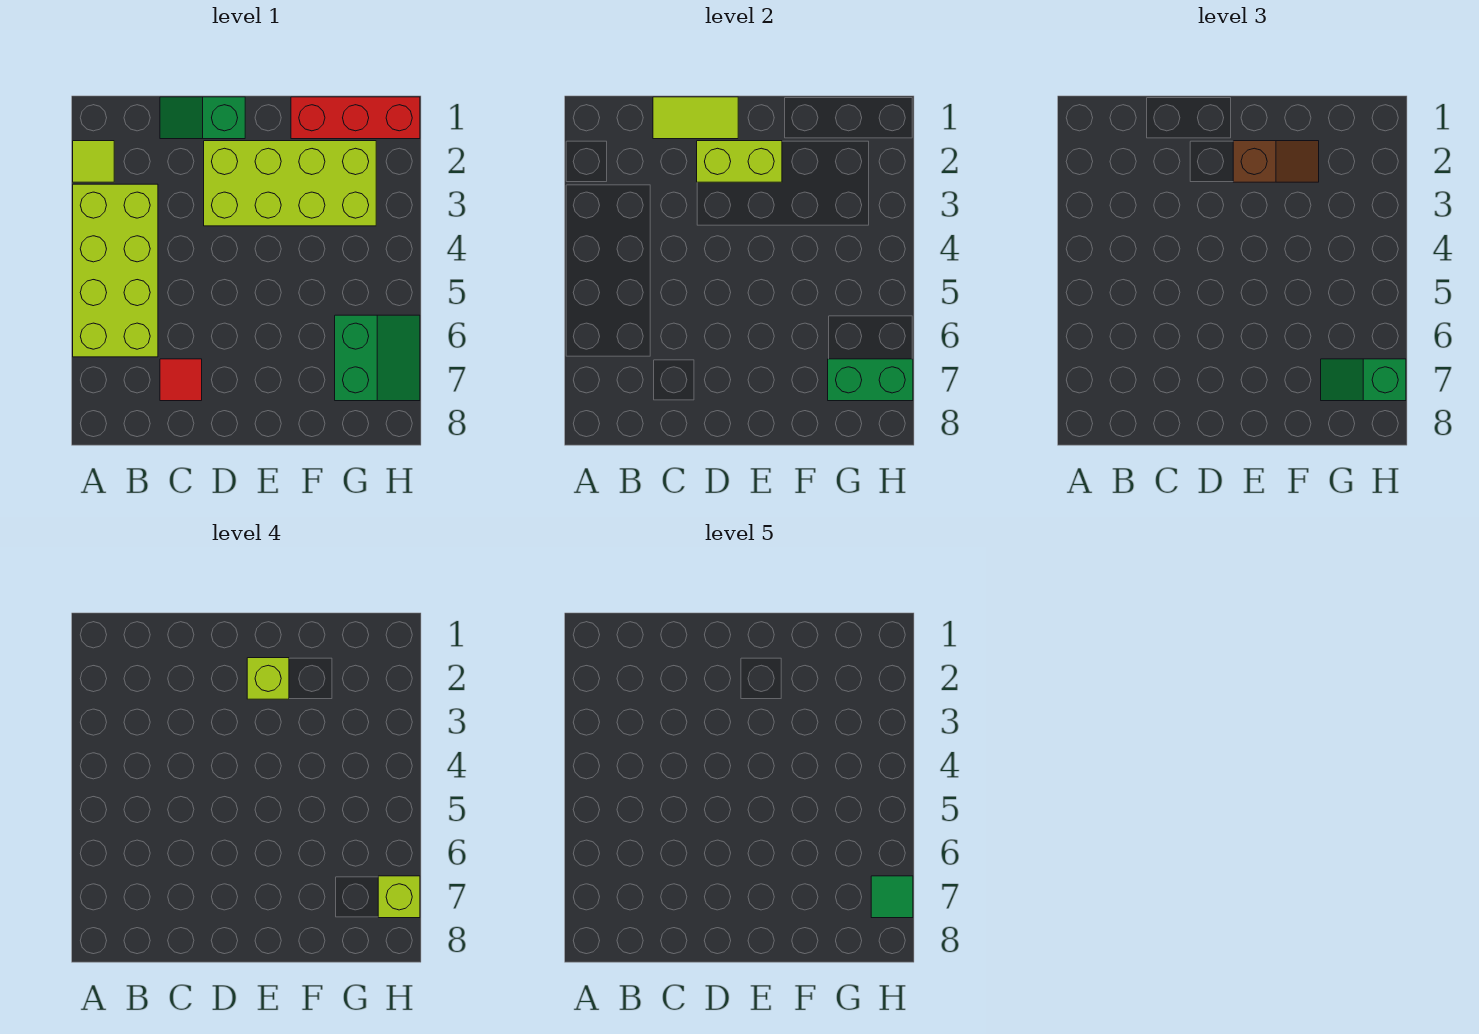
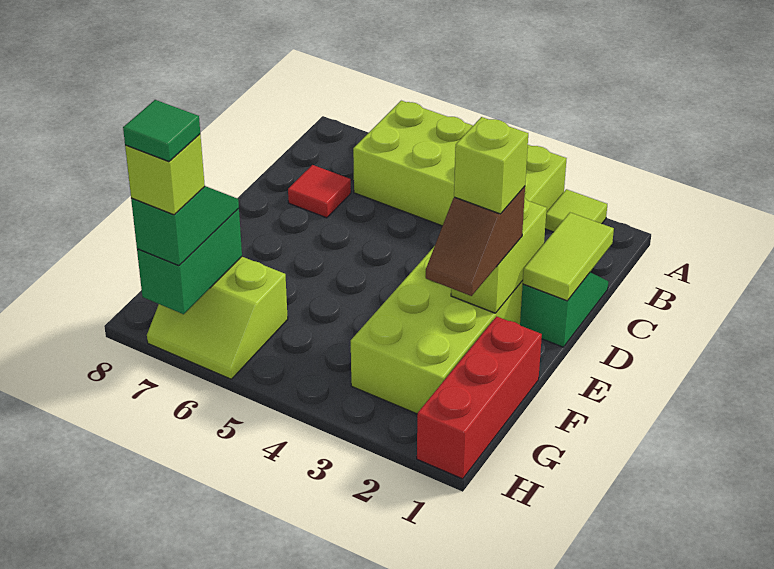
green 2x2 slope [335,315,420,401] -> lime 2x2 slope [147,257,288,379]

